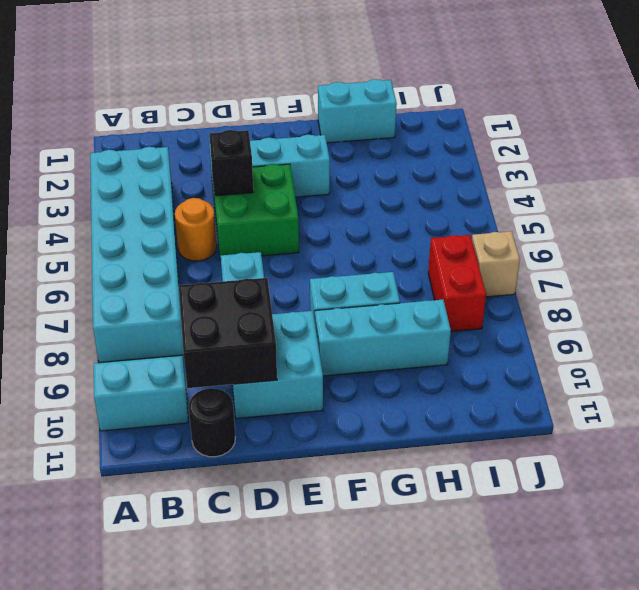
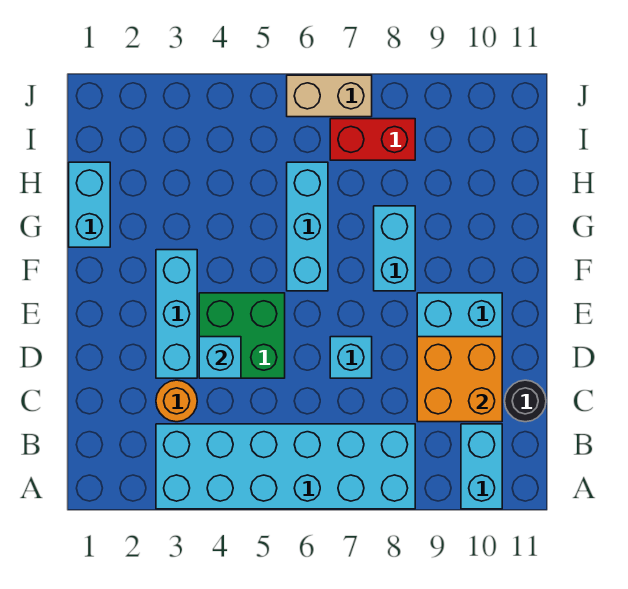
orange 1x1 round brick [175,198,217,261] -> orange 1x1 round brick moved to [156,380,197,422]
black 2x2 brick [179,278,277,388] -> orange 2x2 brick [417,337,502,422]
black 1x1 brick [210,130,253,196] -> cyan 1x1 brick [199,337,241,378]
cyan 1x3 brick [315,300,451,376] -> cyan 1x3 brick moved to [287,162,328,291]
tan 1x1 brick [472,231,520,297] -> tan 1x2 brick [287,75,372,117]

